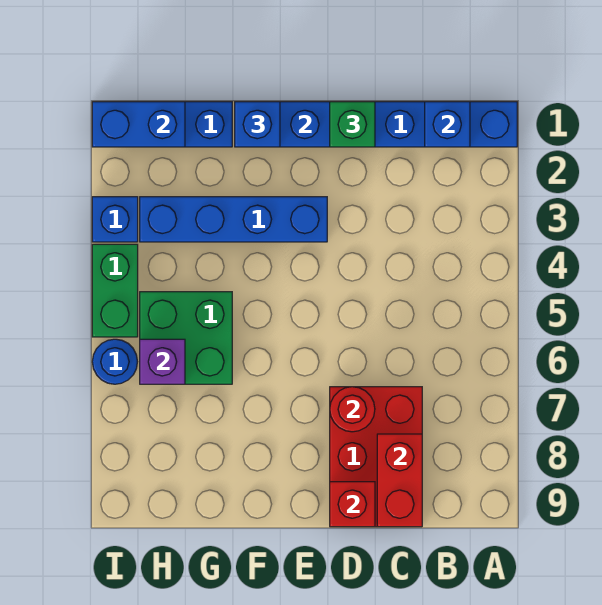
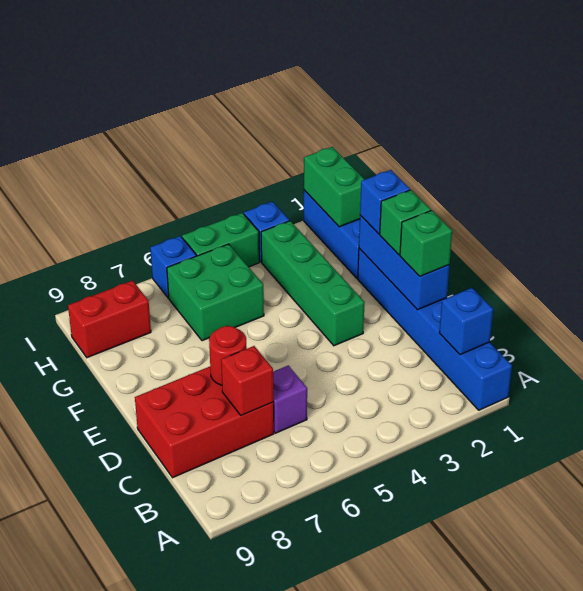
red 1x2 brick [377,434,422,527] -> red 1x2 brick moved to [68,281,151,358]
red 1x1 brick [330,482,375,527] -> red 1x1 brick moved to [221,346,273,416]
none -> green 1x1 brick [380,190,431,255]
blue 1x4 brick [140,197,327,242] -> green 1x4 brick [261,221,365,346]
blue 1x2 brick [92,102,185,147] -> green 1x2 brick [304,147,365,227]
purple 1x1 brick [140,339,185,384] -> purple 1x1 brick moved to [273,365,307,433]
blue 1x1 round brick [92,339,137,384] -> blue 1x1 brick [150,236,196,298]

